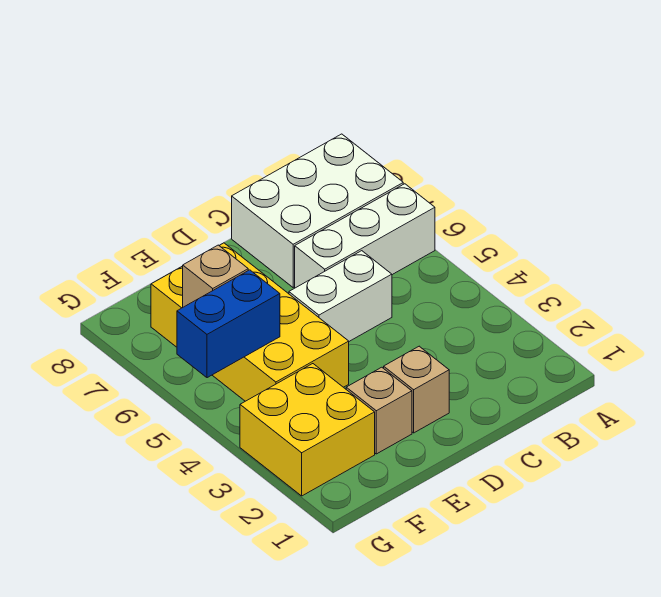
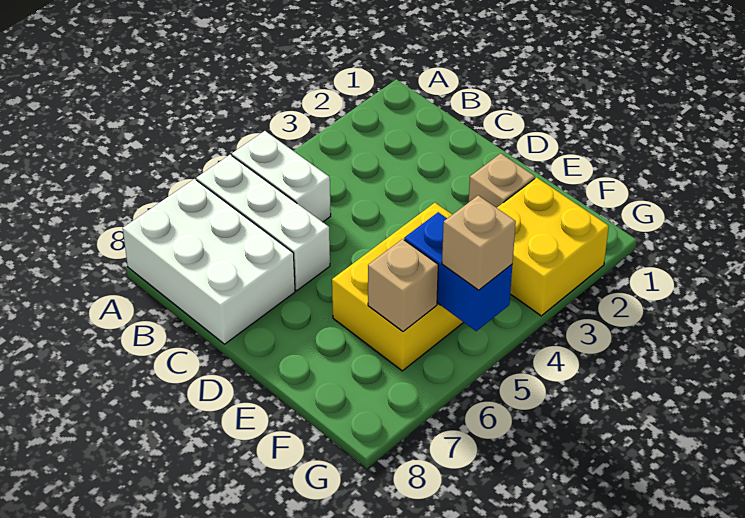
white 1x2 brick [289,251,392,341] -> white 1x2 brick moved to [232,131,331,222]
tan 1x1 brick [384,346,449,433] -> tan 1x1 brick moved to [442,195,516,290]
yellow 2x4 brick [151,243,349,401] -> yellow 2x3 brick [332,203,464,371]

